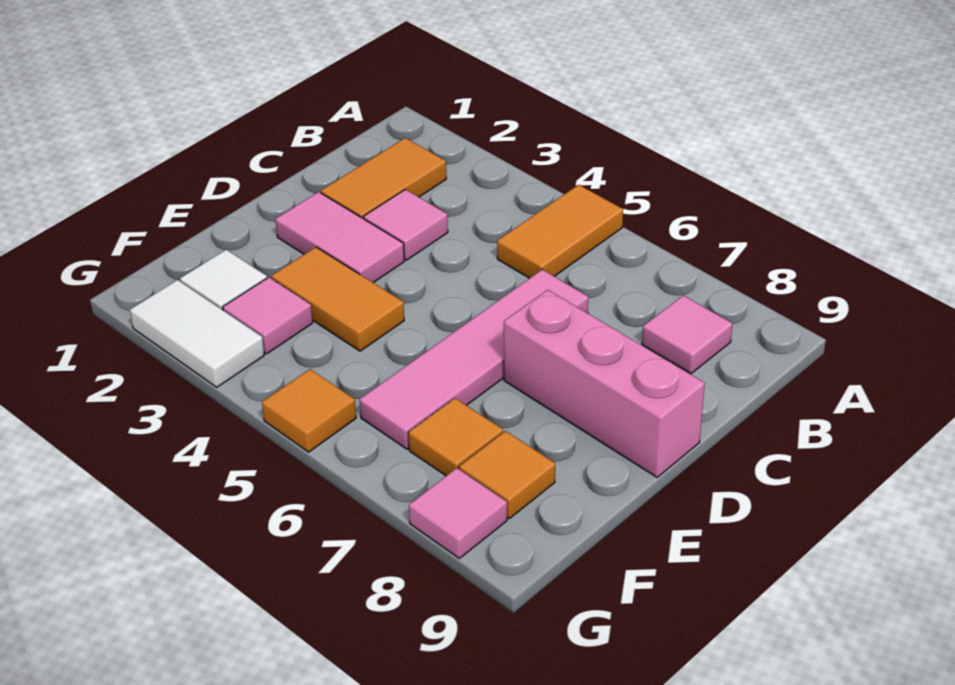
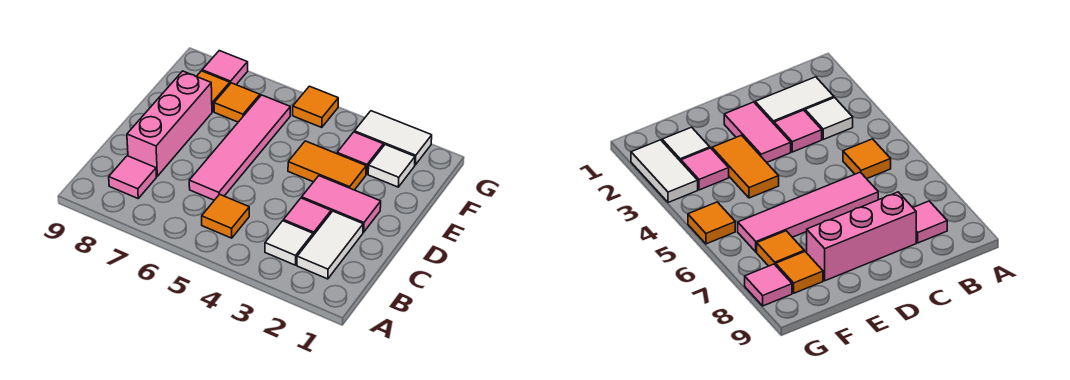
orange 1x2 tile [497,185,623,278] -> orange 1x1 tile [202,194,249,238]
orange 1x2 tile [321,138,446,219] -> white 1x2 tile [297,211,363,279]
none -> white 1x1 tile [265,221,313,265]
pink 1x3 brick [504,290,705,477] -> pink 1x3 brick turned to [127,71,212,176]

